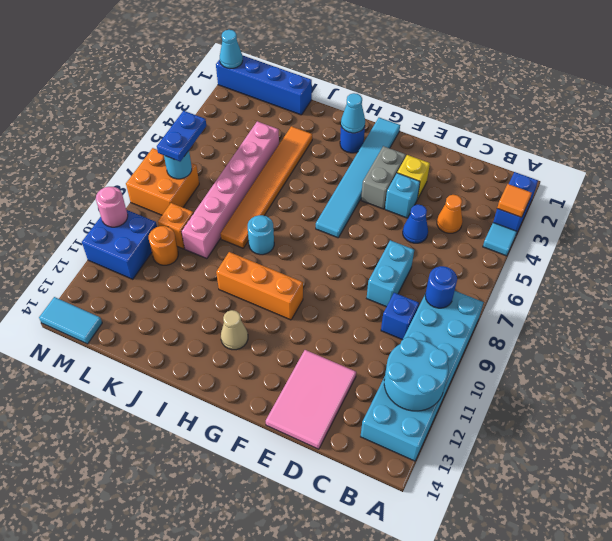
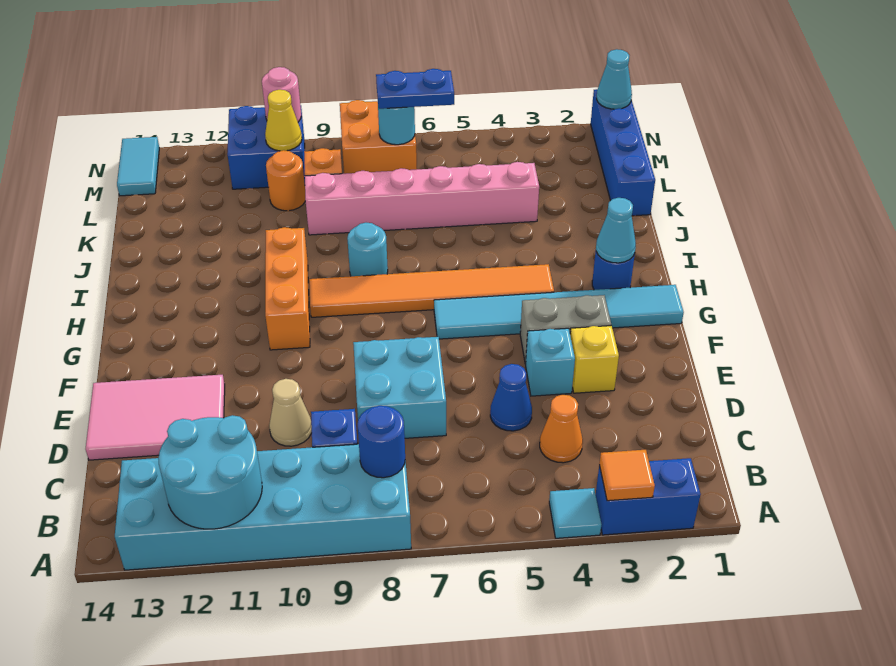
cyan 1x2 brick [367,240,414,307] -> cyan 2x2 brick [353,337,446,438]
tan 1x1 cone [221,310,248,350] -> tan 1x1 cone moved to [269,379,312,446]
orange 1x6 tile [221,126,312,248] -> orange 1x6 tile moved to [309,264,554,317]
none -> yellow 1x1 cone [265,90,302,151]

